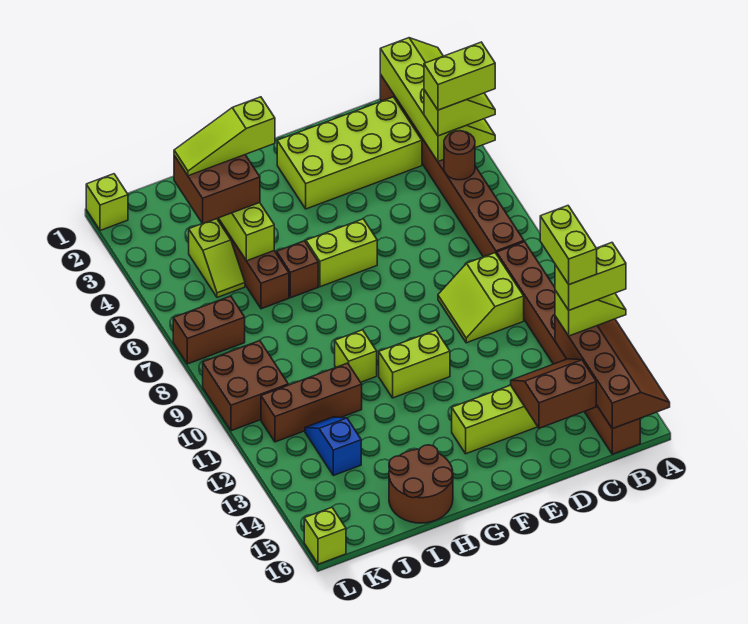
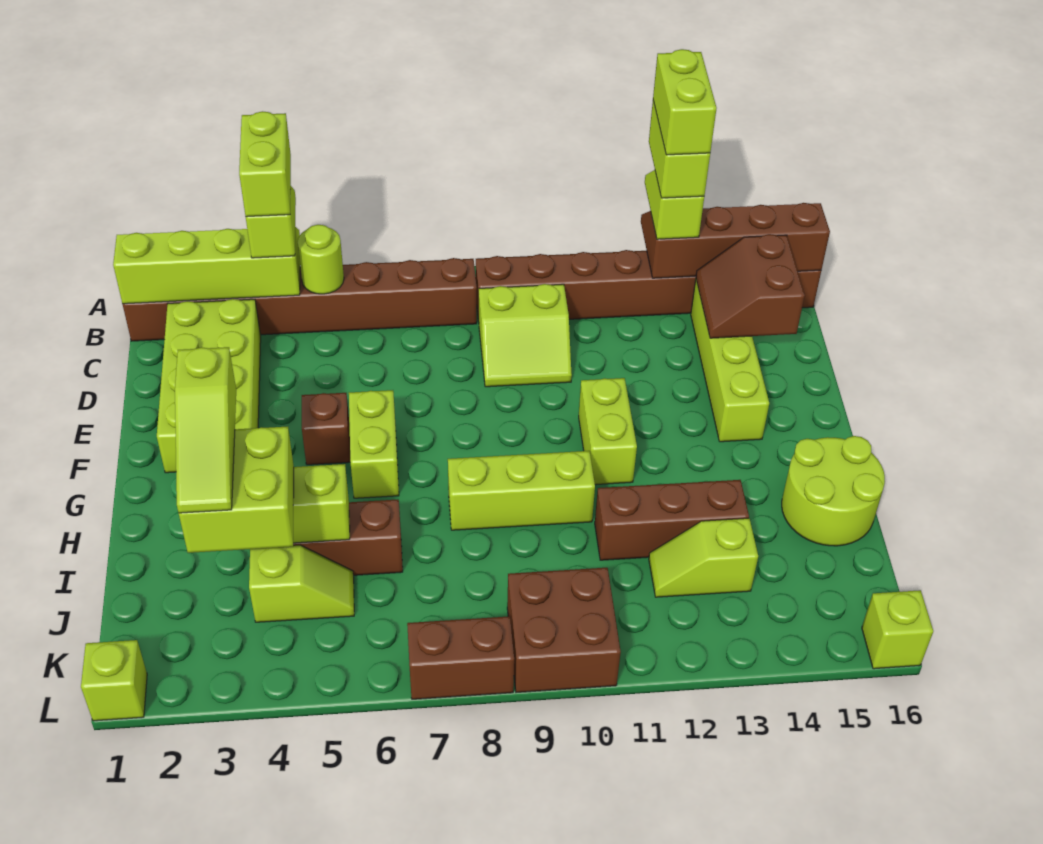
brown 1x1 round brick [444,131,475,180] -> lime 1x1 round brick [298,225,344,294]
lime 1x2 brick [540,206,597,284] -> lime 1x2 brick turned to [653,49,717,155]
brown 1x1 brick [277,241,318,298] -> brown 1x1 brick moved to [302,393,350,465]
lime 1x1 brick [335,330,377,382] -> lime 1x3 brick [448,451,595,530]
brown 2x2 round brick [389,445,453,523] -> lime 2x2 round brick [782,436,885,546]
brown 2x2 brick [174,155,260,224] -> lime 2x2 brick [179,427,294,553]
brown 1x3 brick [261,363,362,442] -> brown 1x3 brick turned to [595,480,749,560]
blue 1x2 slope [305,417,361,475] -> lime 1x2 slope [649,518,758,597]
brown 1x2 brick [173,296,245,364] -> brown 1x2 brick turned to [407,616,514,699]

